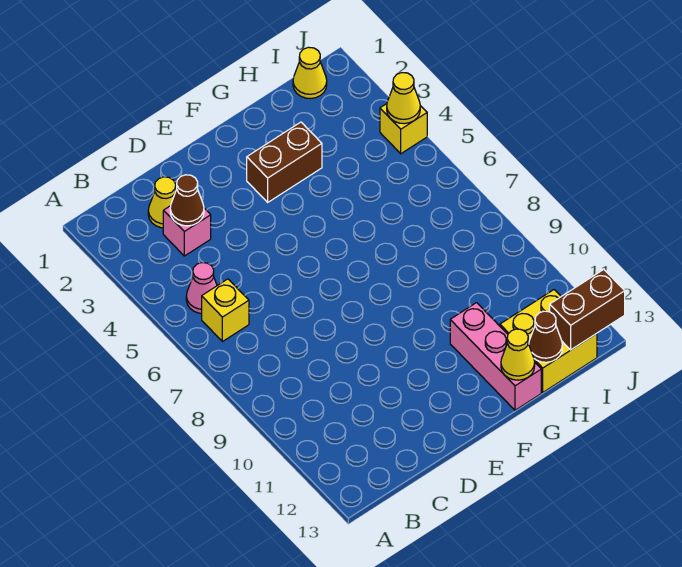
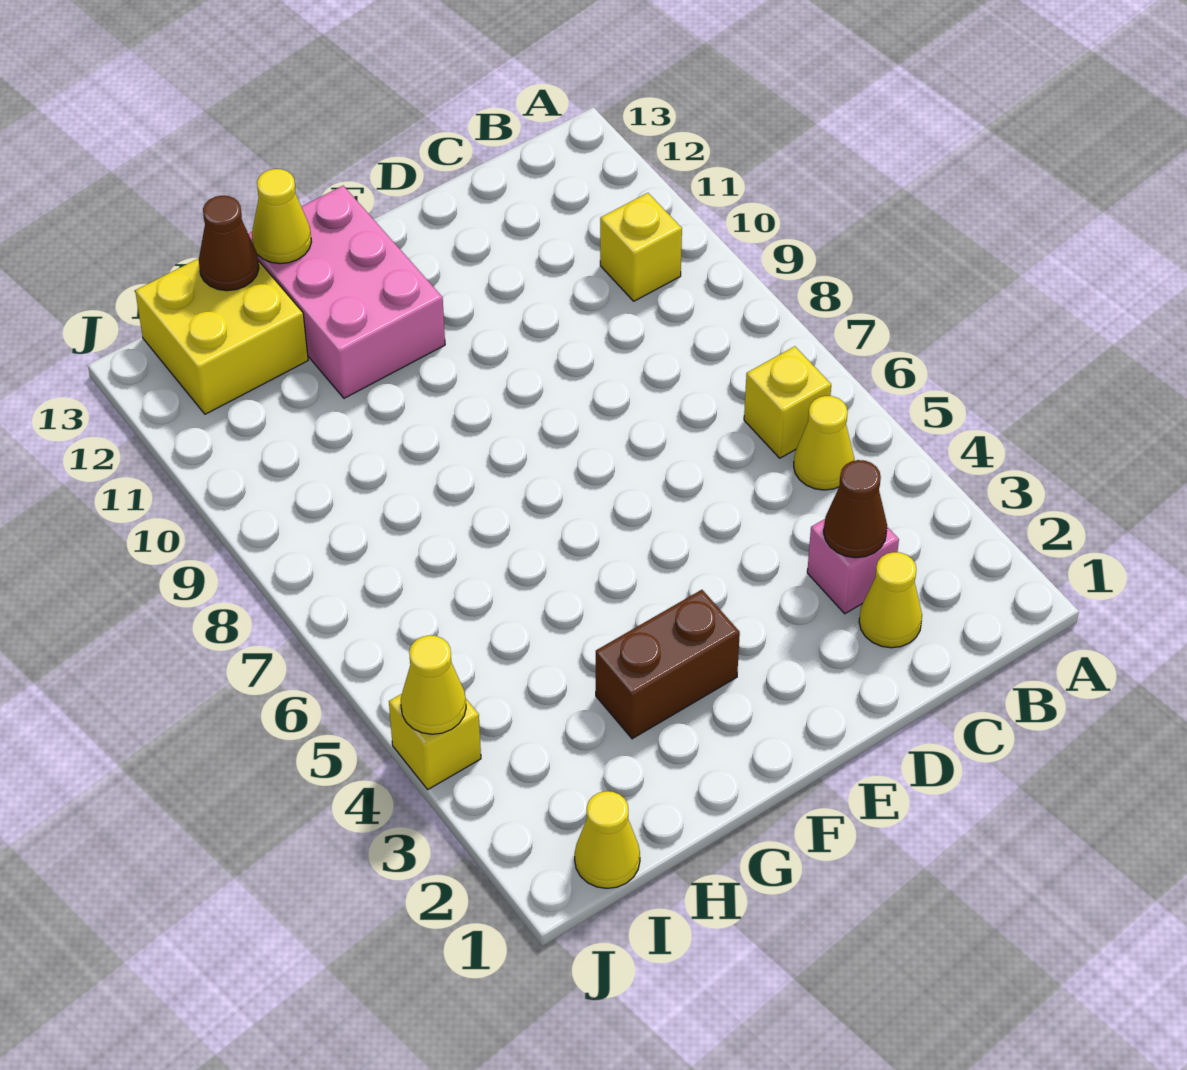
pink 1x1 cone [186,263,217,313] -> yellow 1x1 cone [794,396,854,490]
none -> yellow 1x1 brick [600,193,682,301]
pink 1x3 brick [450,303,541,410] -> pink 2x3 brick [248,186,445,398]
brown 1x2 brick [550,270,625,350] -> none

